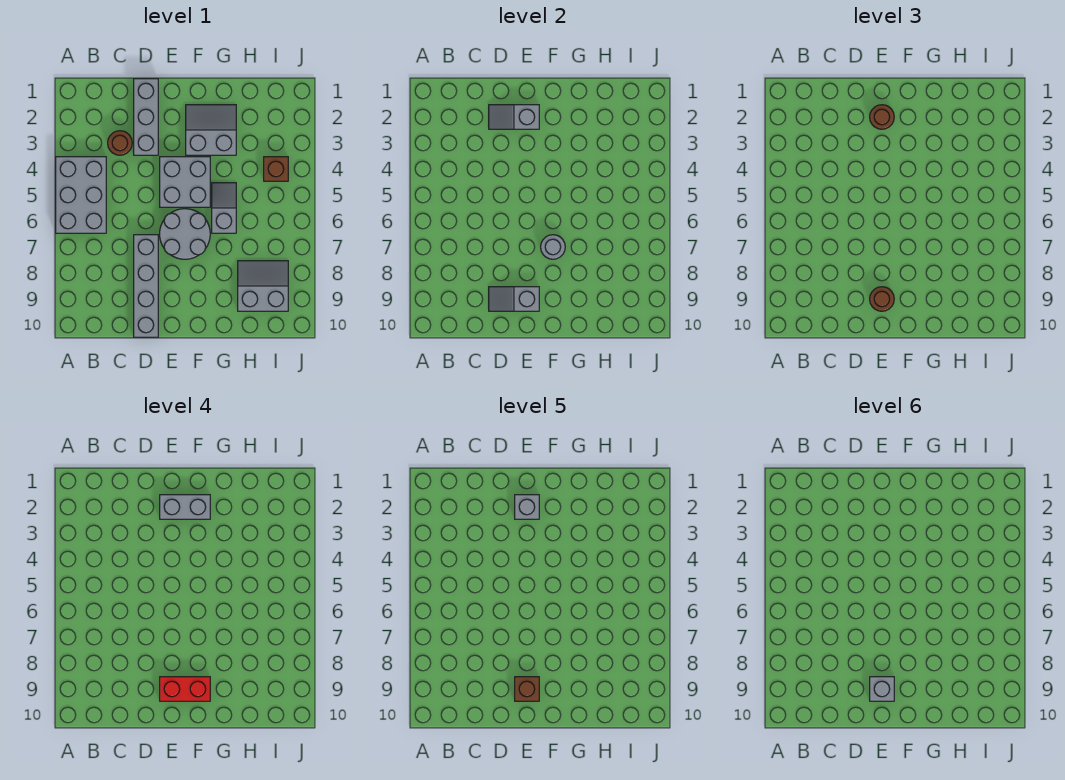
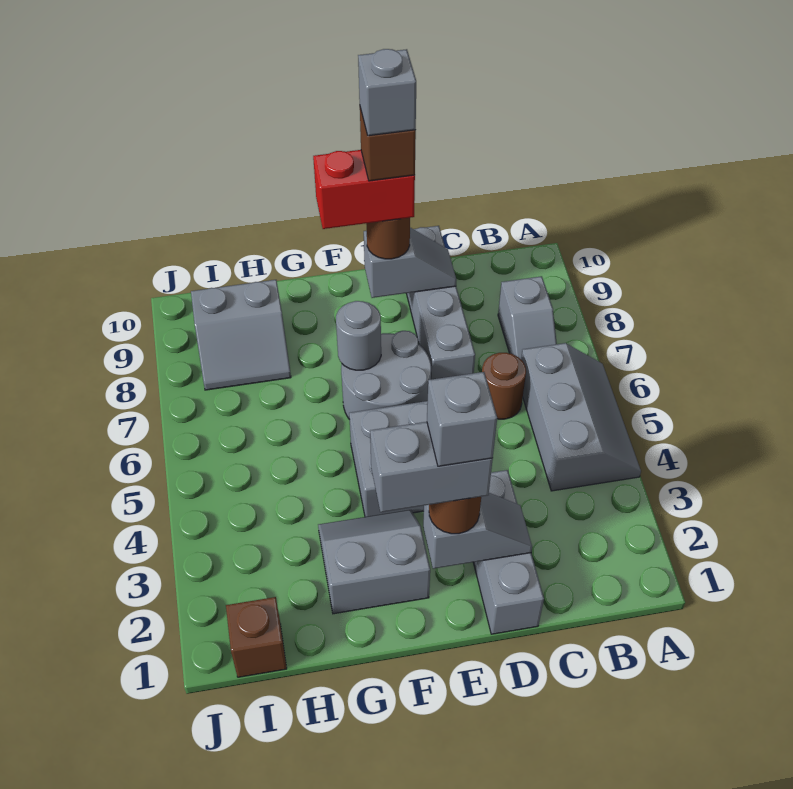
grey 2x3 brick [56,157,106,233] -> grey 2x3 slope [521,343,641,491]
brown 1x1 round brick [108,131,132,155] -> brown 1x1 round brick moved to [482,353,526,419]
grey 2x2 slope [186,105,236,155] -> grey 2x2 slope turned to [318,510,430,614]
grey 1x2 slope [212,183,236,233] -> grey 1x2 slope moved to [498,276,557,359]
brown 1x1 brick [264,157,288,181] -> brown 1x1 brick moved to [226,597,287,677]

